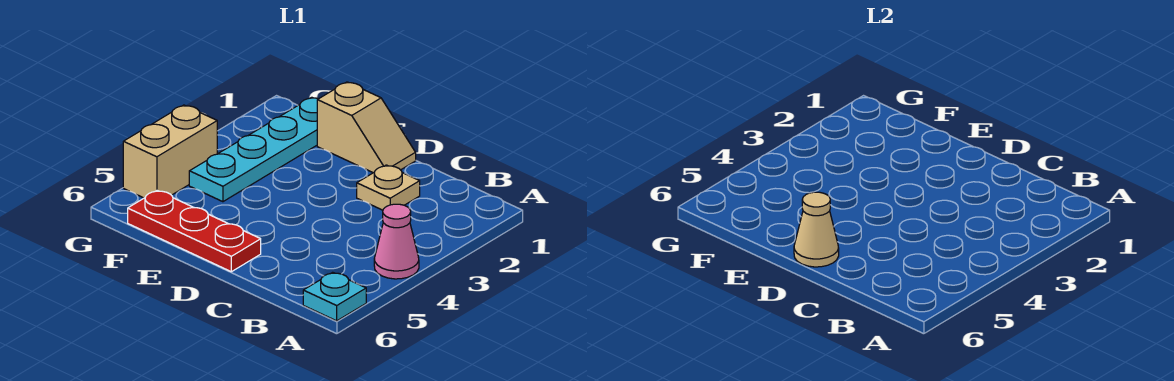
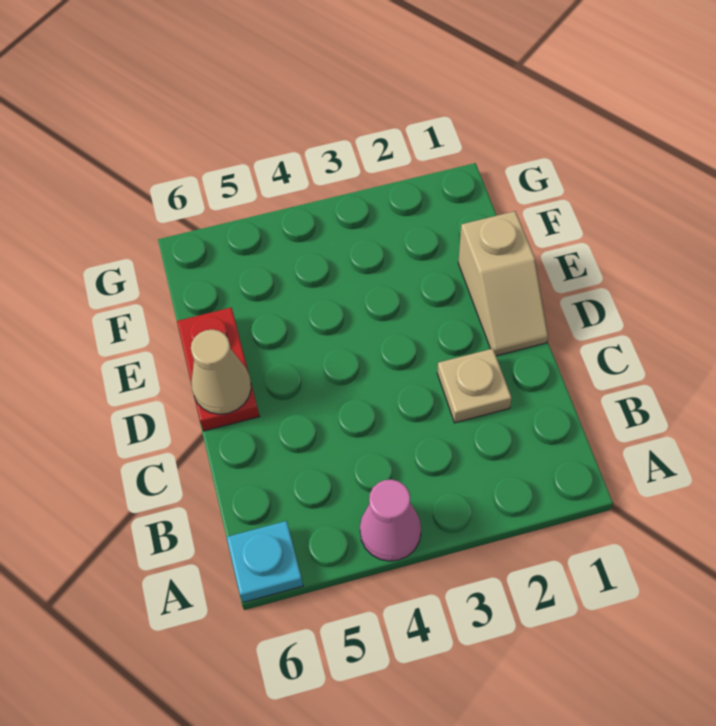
red 1x3 plate [128,191,261,272] -> red 1x2 plate [177,308,260,431]
cyan 1x4 plate [189,97,318,202] -> none
tan 1x2 brick [123,105,217,198] -> none

